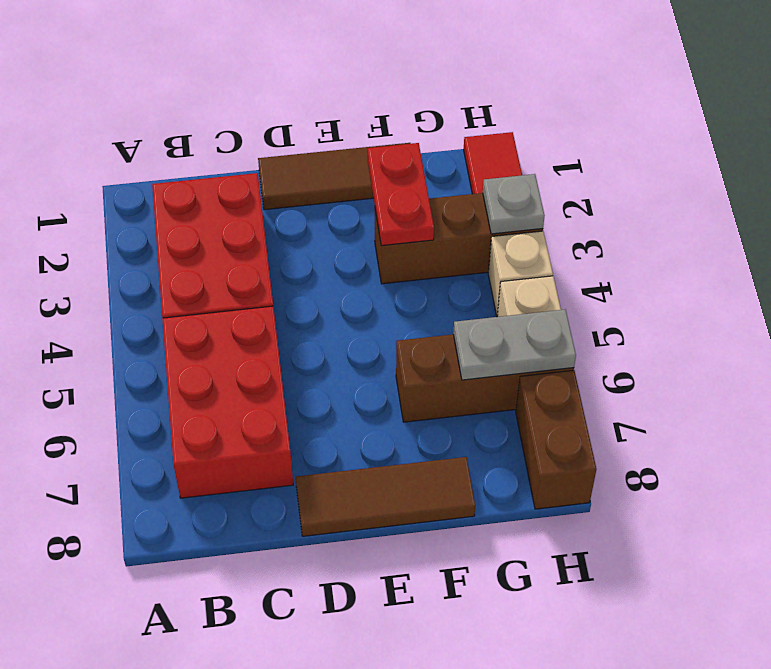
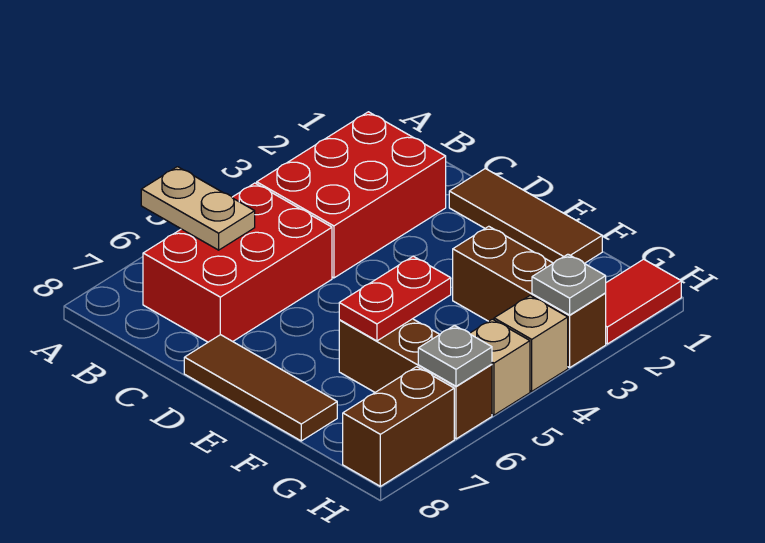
none -> tan 1x2 plate [141,167,255,250]
red 1x2 plate [368,143,434,246] -> red 1x2 plate moved to [339,256,451,341]
grey 1x2 plate [453,310,576,380] -> grey 1x1 plate [418,325,492,386]

